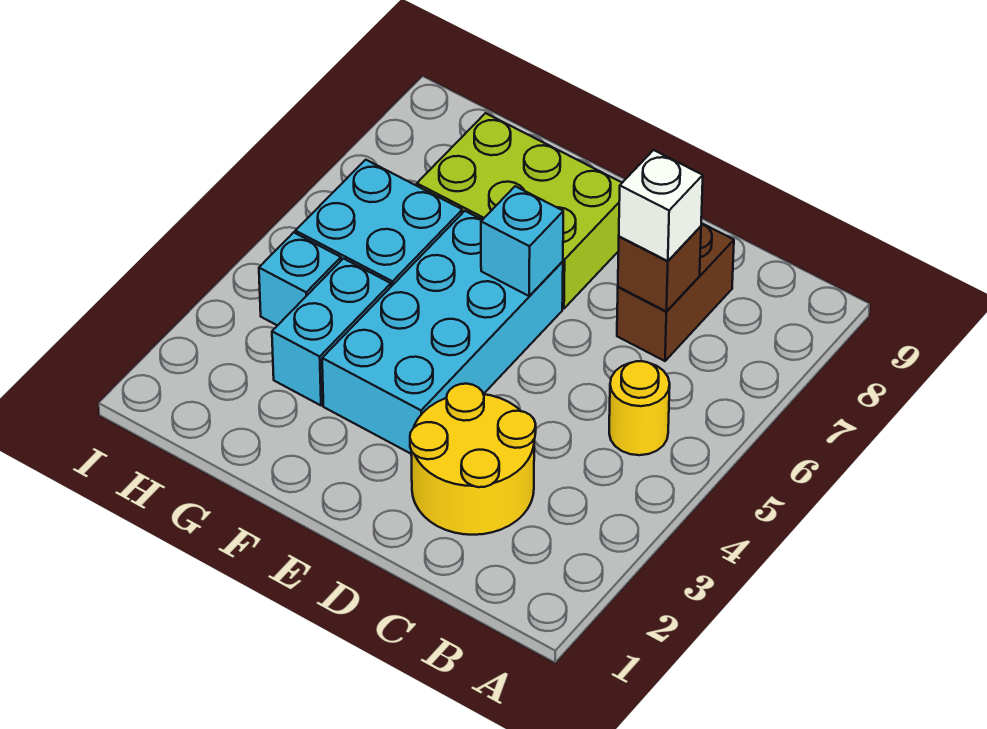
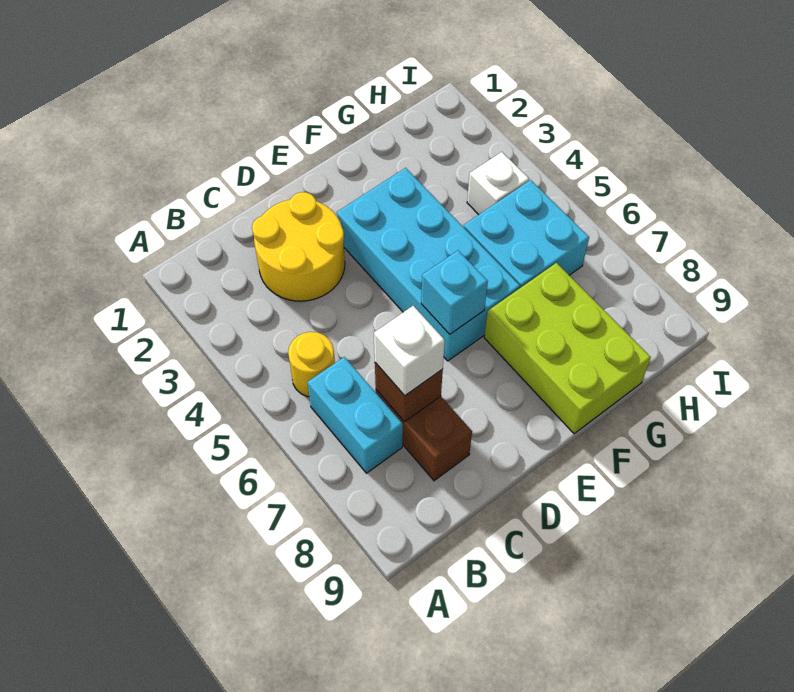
lime 2x3 brick [417,113,622,309] -> lime 2x3 brick turned to [484,263,651,434]
cyan 1x2 brick [272,259,391,405] -> cyan 1x2 brick moved to [308,357,403,473]
cyan 1x1 brick [259,232,341,326] -> white 1x1 brick [467,152,529,215]

